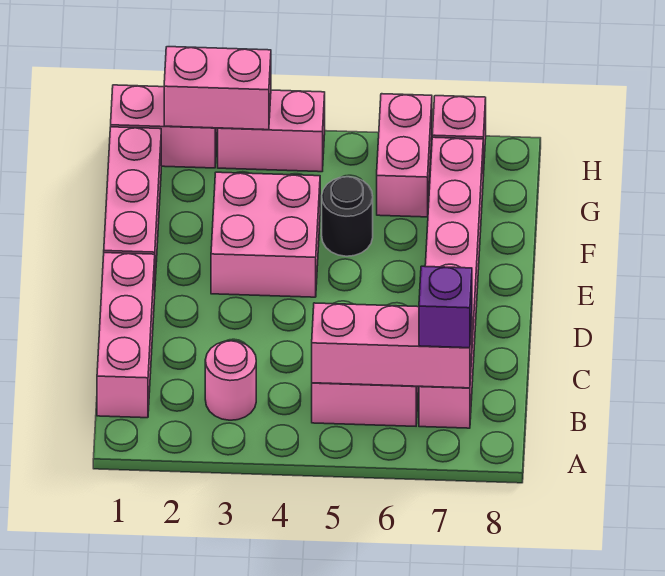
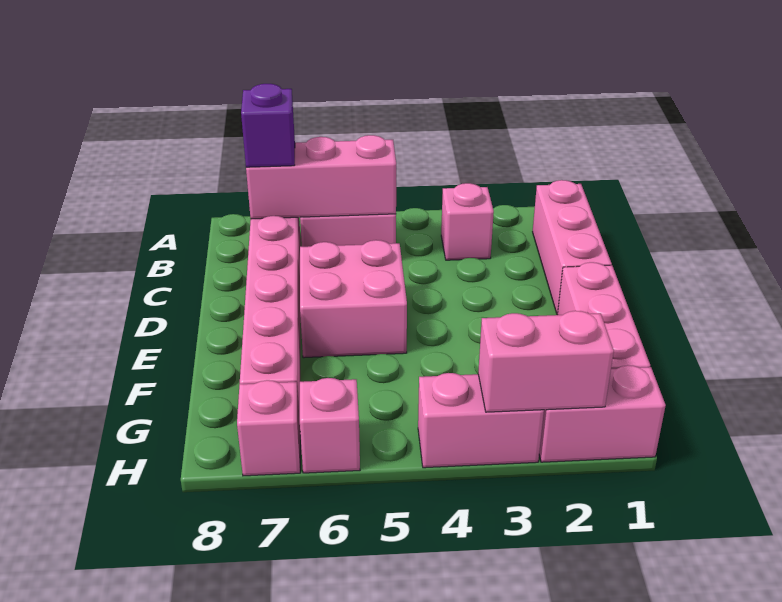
pink 1x1 round brick [205,341,256,420] -> pink 1x1 brick [441,183,494,260]
pink 2x2 brick [211,172,320,297] -> pink 2x2 brick moved to [300,240,407,358]
black 1x1 round brick [322,177,373,256] -> none
pink 1x2 brick [377,94,432,217] -> pink 1x1 brick [300,378,360,473]

